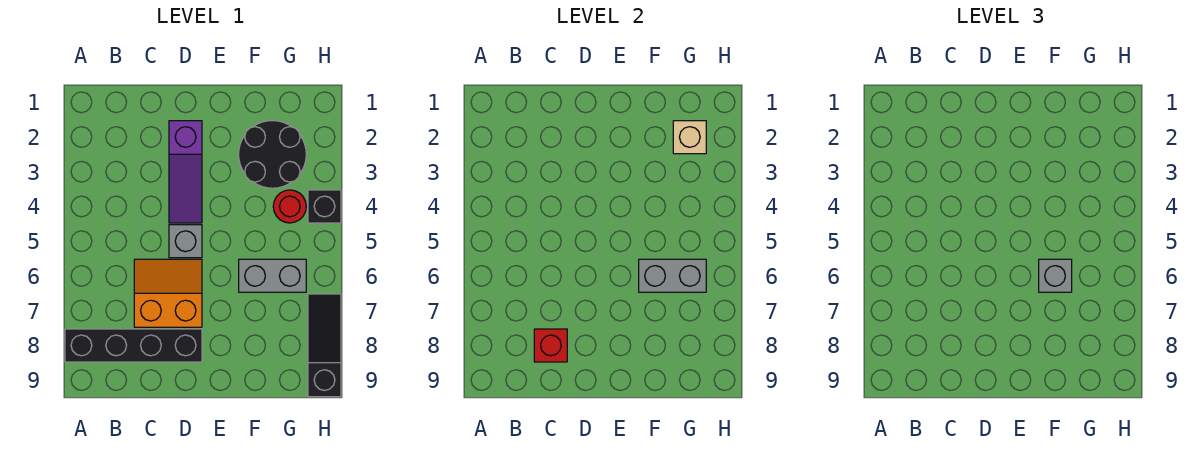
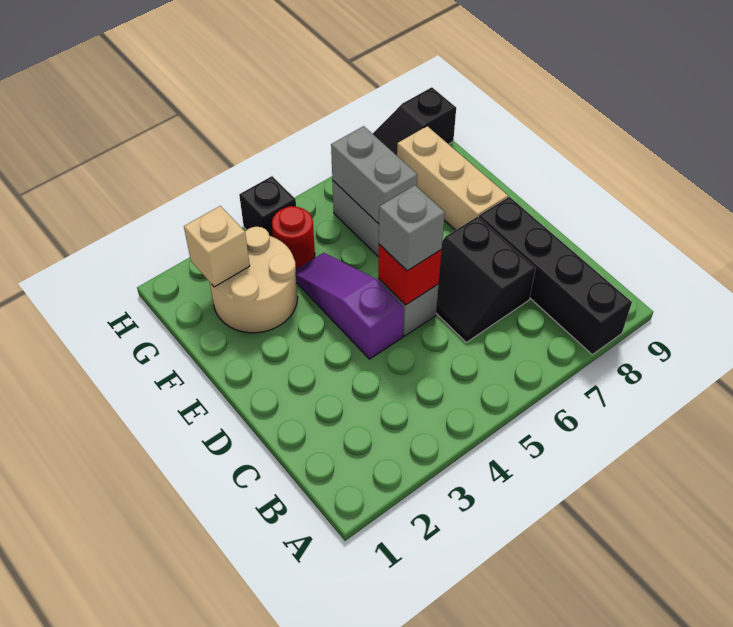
orange 2x2 slope [134,259,202,327] -> black 2x2 slope [436,217,536,342]
red 1x1 brick [534,329,567,362] -> red 1x1 brick moved to [378,244,442,305]
purple 1x3 slope [169,121,202,223] -> purple 1x3 slope turned to [295,253,404,359]
none -> tan 1x3 brick [397,126,508,230]
black 2x2 round brick [239,121,306,188] -> tan 2x2 round brick [210,227,298,333]
grey 1x1 brick [1039,259,1072,292] -> grey 1x1 brick moved to [379,185,445,271]

